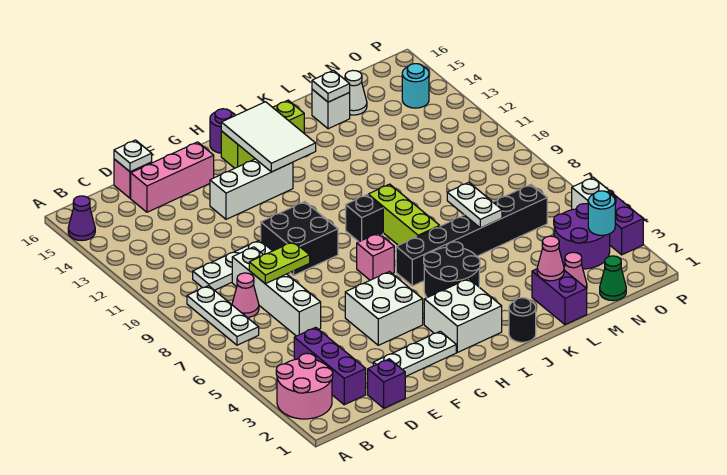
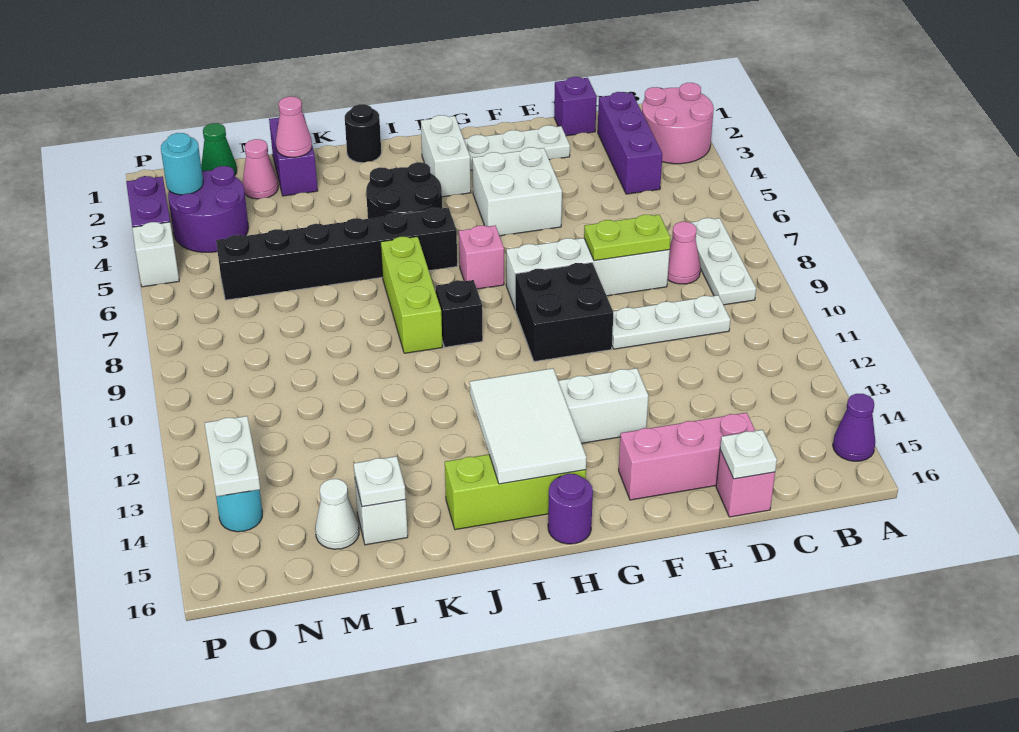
white 1x4 brick [232,247,321,336] -> white 1x4 brick turned to [506,238,670,308]
white 2x2 brick [424,279,502,352] -> white 1x2 brick [421,115,471,197]
white 1x2 plate [447,182,502,228] -> white 1x2 plate moved to [205,416,260,497]

